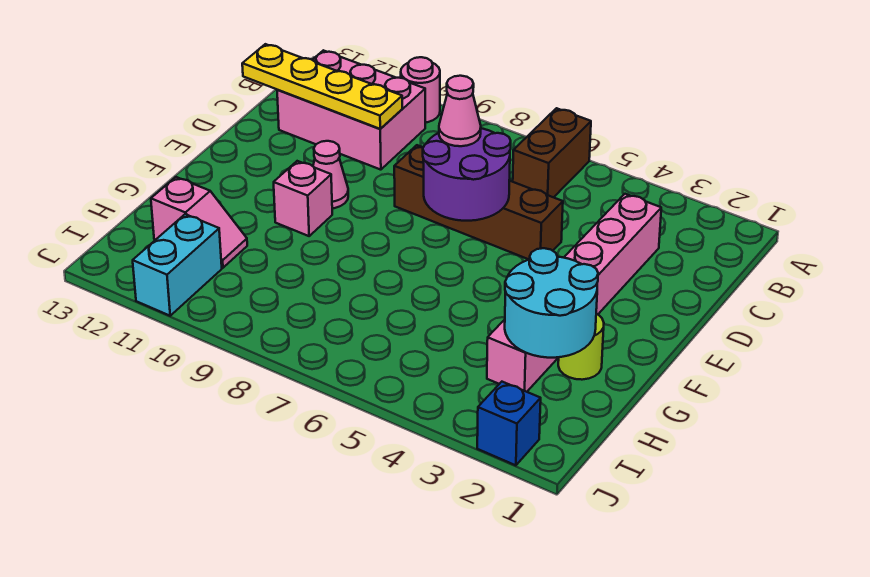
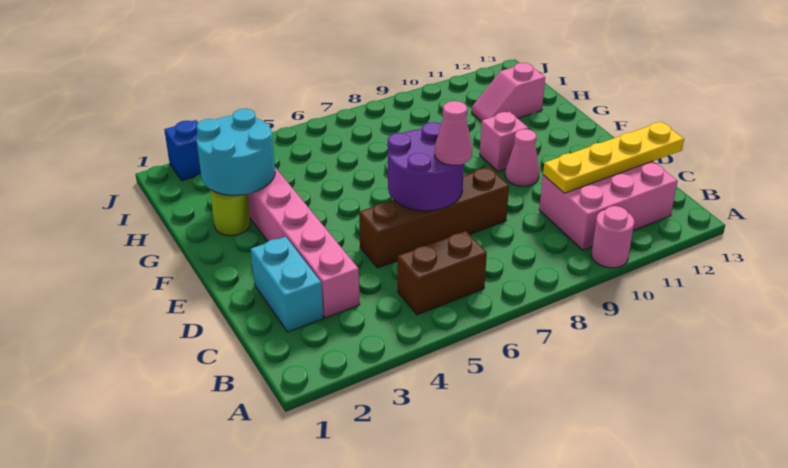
brown 1x2 brick [513,108,591,197] -> brown 1x2 brick turned to [398,231,487,315]
cyan 1x2 brick [133,214,222,316] -> cyan 1x2 brick moved to [251,237,323,332]

